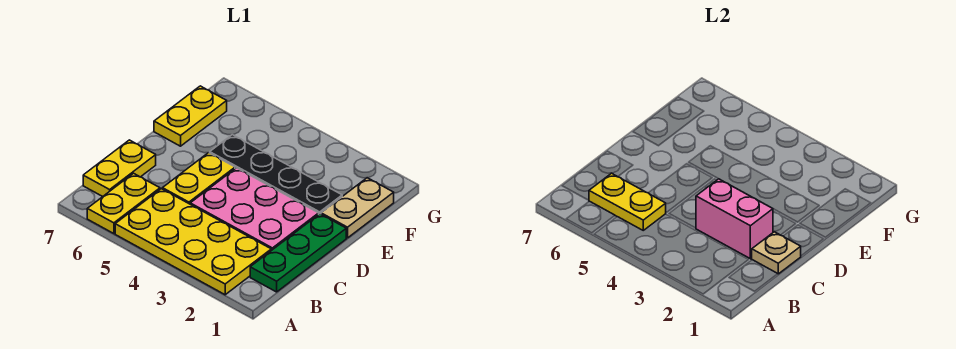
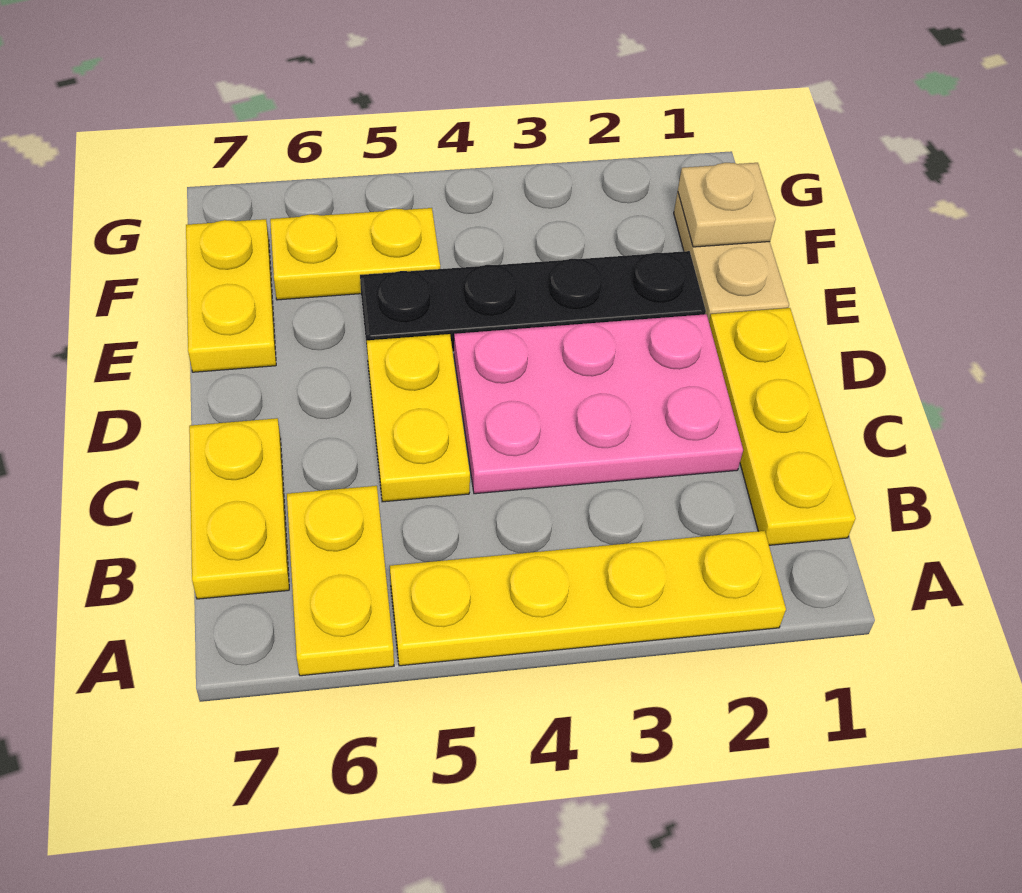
yellow 2x4 plate [115,189,271,295] -> yellow 1x4 plate [390,531,786,666]
green 1x3 plate [250,214,346,292] -> yellow 1x3 plate [709,308,856,545]
yellow 1x2 plate [589,173,666,230] -> yellow 1x2 plate moved to [270,208,440,300]
tan 1x1 plate [752,232,801,274] -> tan 1x1 plate moved to [678,163,776,247]
pink 1x2 brick [696,179,773,259] -> none

